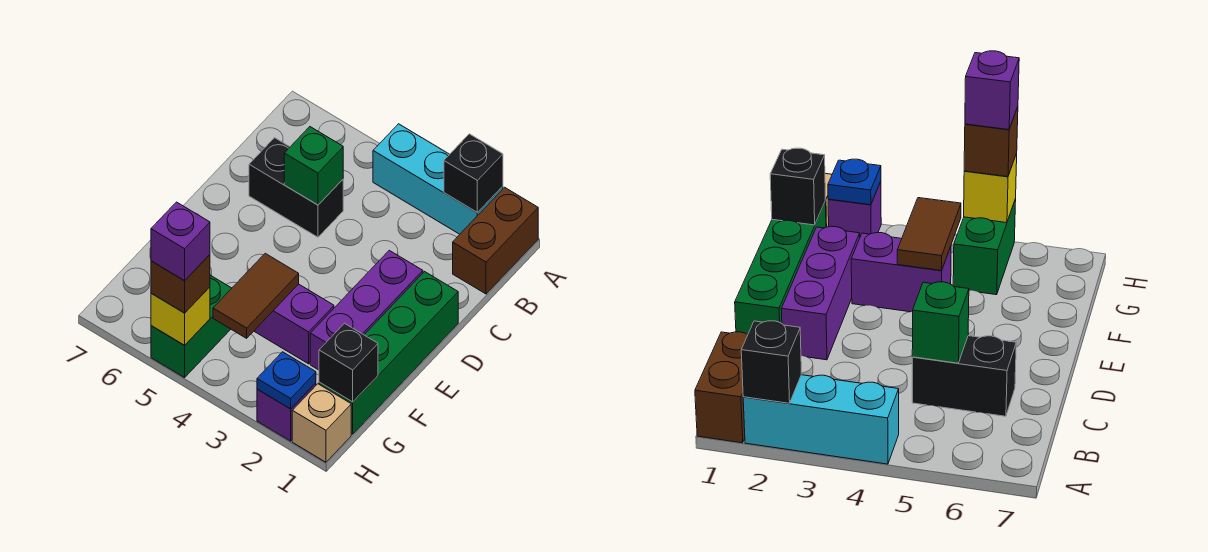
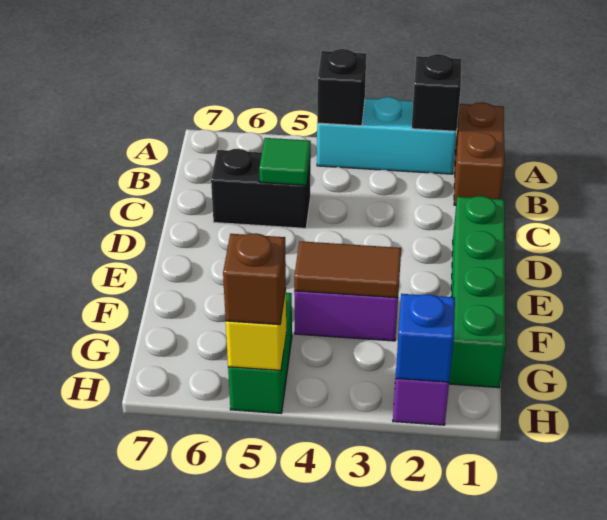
green 1x1 brick [284,127,343,205] -> green 1x1 tile [259,138,311,185]
purple 1x3 brick [310,250,423,370] -> none
brown 1x2 tile [213,253,299,338] -> brown 1x2 tile turned to [294,241,401,298]
black 1x1 brick [319,323,378,402] -> black 1x1 brick moved to [317,49,366,126]
tan 1x1 brick [292,384,351,462] -> none
blue 1x1 plate [257,352,316,409] -> blue 1x1 brick [396,294,455,382]
purple 1x1 brick [151,202,210,281] -> none

